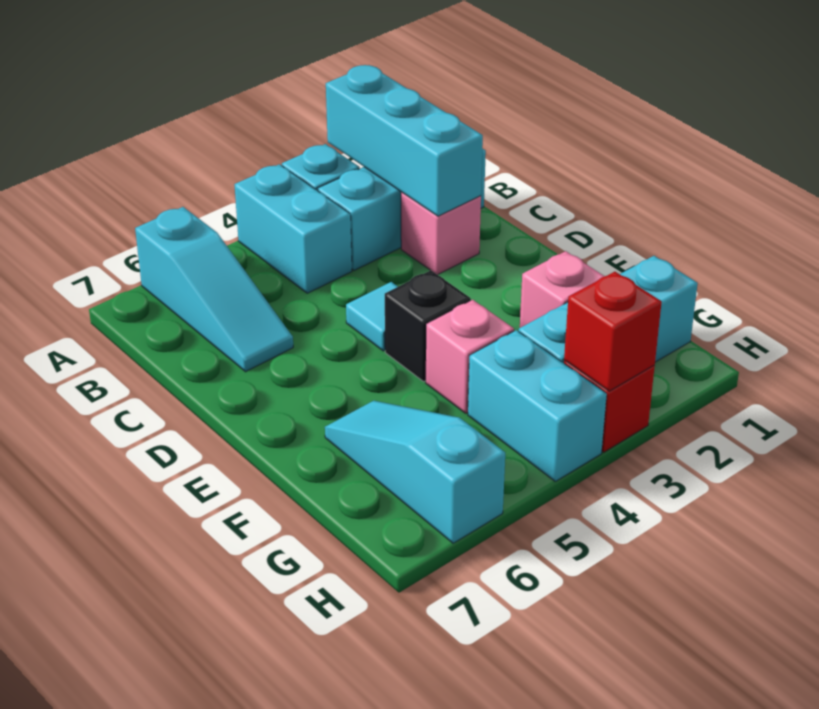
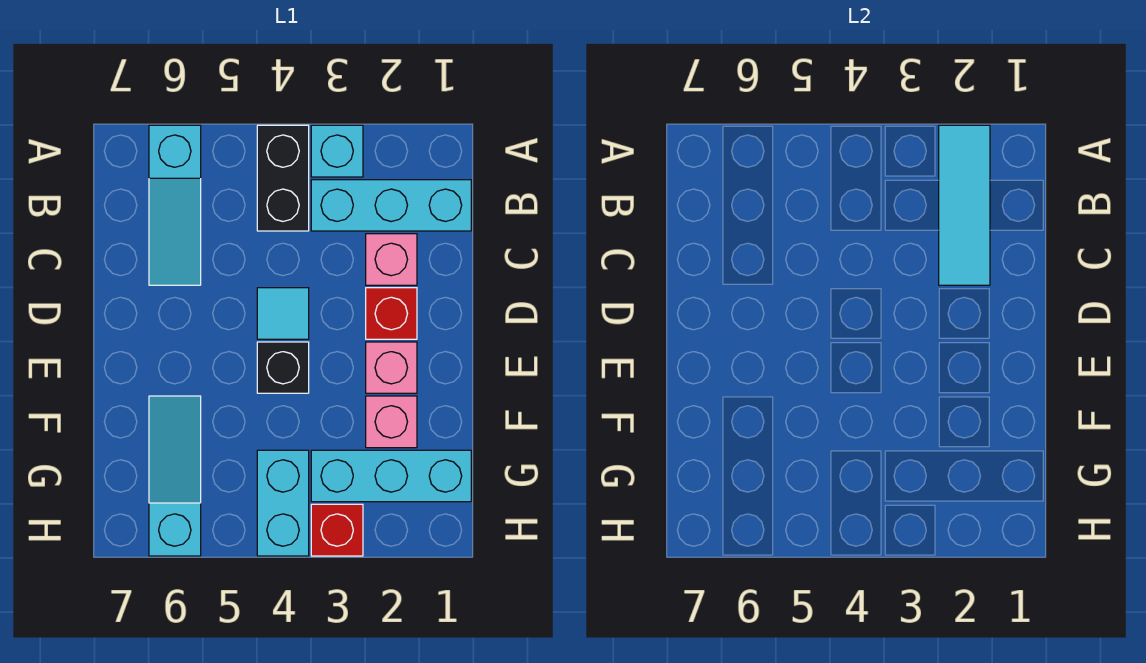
cyan 1x3 brick [326,65,483,216] -> cyan 1x3 tile [939,125,990,285]
cyan 1x2 brick [234,164,352,293] -> black 1x2 brick [257,125,309,231]
pink 1x1 brick [426,300,514,413] -> pink 1x1 brick moved to [366,342,417,393]
red 1x1 brick [564,272,662,391] -> red 1x1 brick moved to [366,288,417,339]

